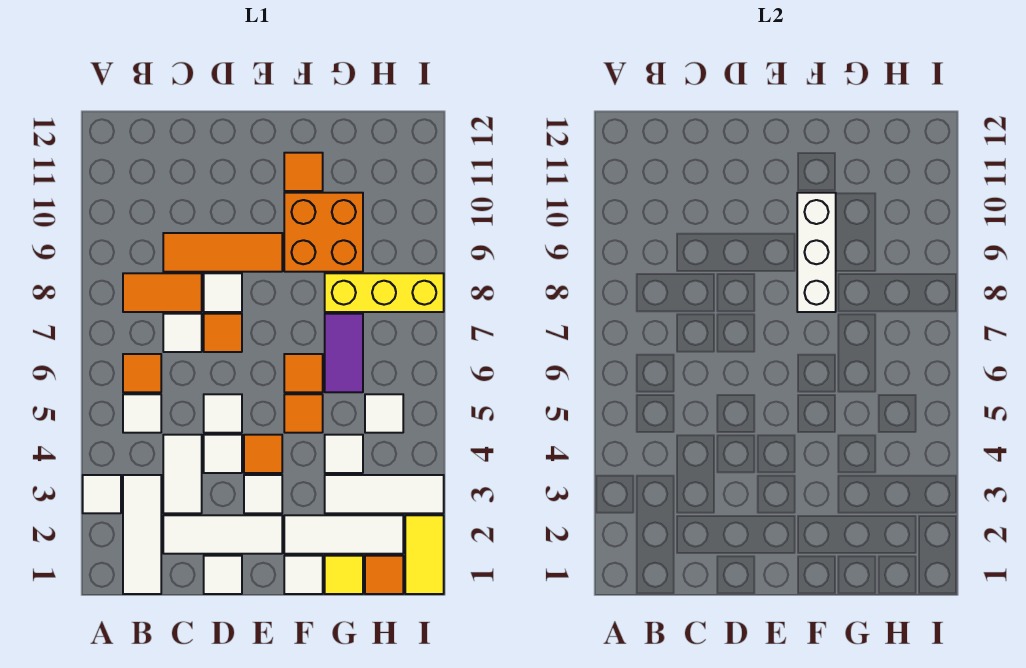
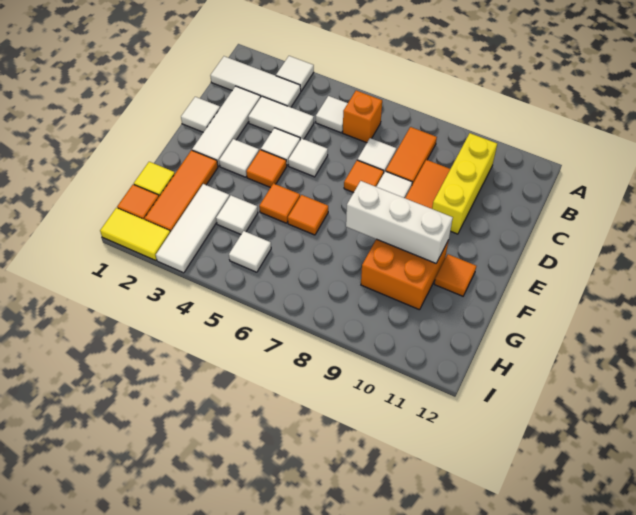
orange 1x1 tile [123,354,161,392] -> orange 1x1 brick [343,90,382,143]
white 1x1 tile [284,556,323,594] -> none
white 1x3 tile [284,515,403,554] -> orange 1x3 tile [145,150,218,232]
purple 1x2 tile [325,314,363,392] -> none
yellow 1x3 brick [325,273,444,312] -> yellow 1x3 brick moved to [432,133,497,234]

